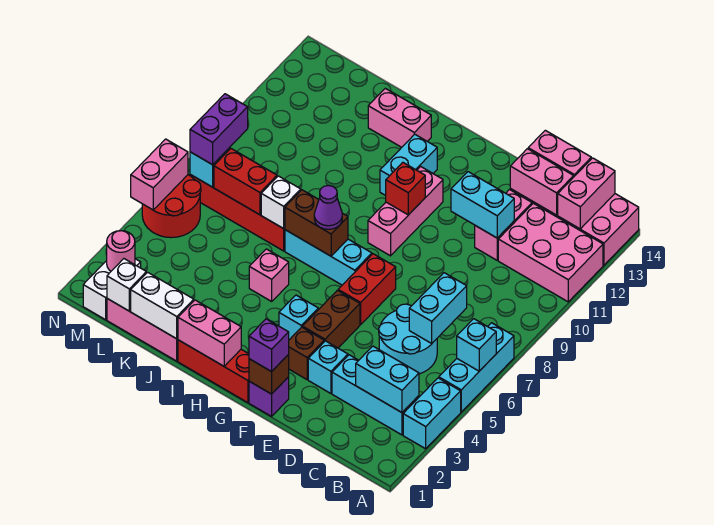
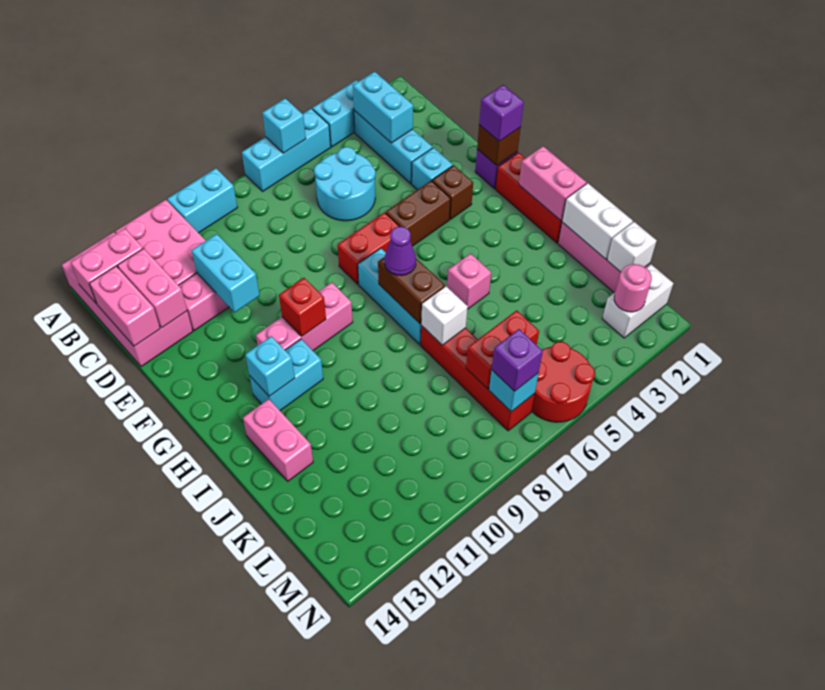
cyan 1x2 brick [409,273,467,343] -> cyan 1x2 brick moved to [167,168,238,233]
cyan 1x1 brick [279,295,318,340] -> cyan 1x1 brick moved to [245,336,295,396]
red 1x2 brick [214,149,277,215] -> red 1x2 brick turned to [466,310,539,389]
purple 1x2 brick [190,94,248,165] -> purple 1x1 brick [492,329,543,391]
pink 1x2 brick [131,139,188,210] -> none

